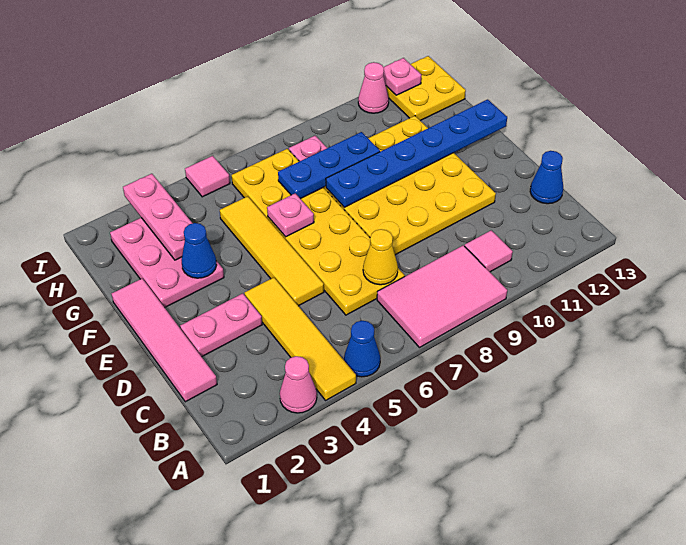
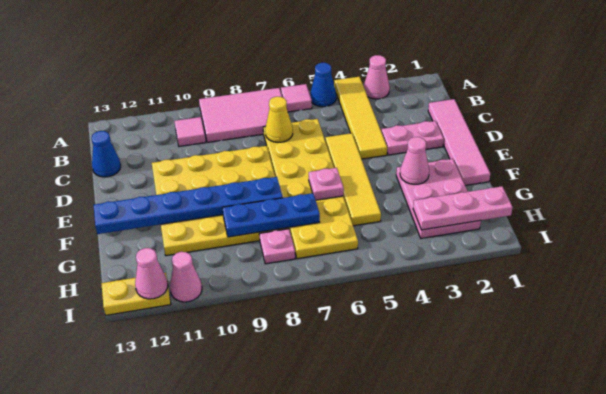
blue 1x1 cone [182,223,217,278] -> pink 1x1 cone [400,137,429,184]
pink 1x3 plate [123,174,193,260] -> pink 1x3 plate turned to [413,186,513,230]
yellow 2x2 plate [386,56,466,121] -> yellow 1x2 plate [101,273,171,315]
pink 1x1 tile [185,156,230,197] -> pink 1x1 tile moved to [281,84,312,112]
pink 1x1 plate [383,58,421,95] -> pink 1x1 cone [135,248,168,299]

